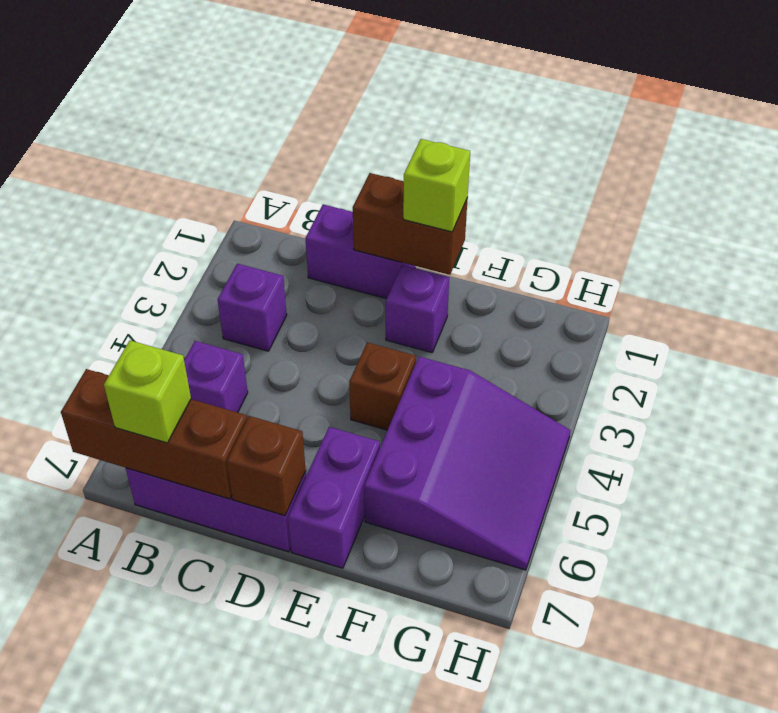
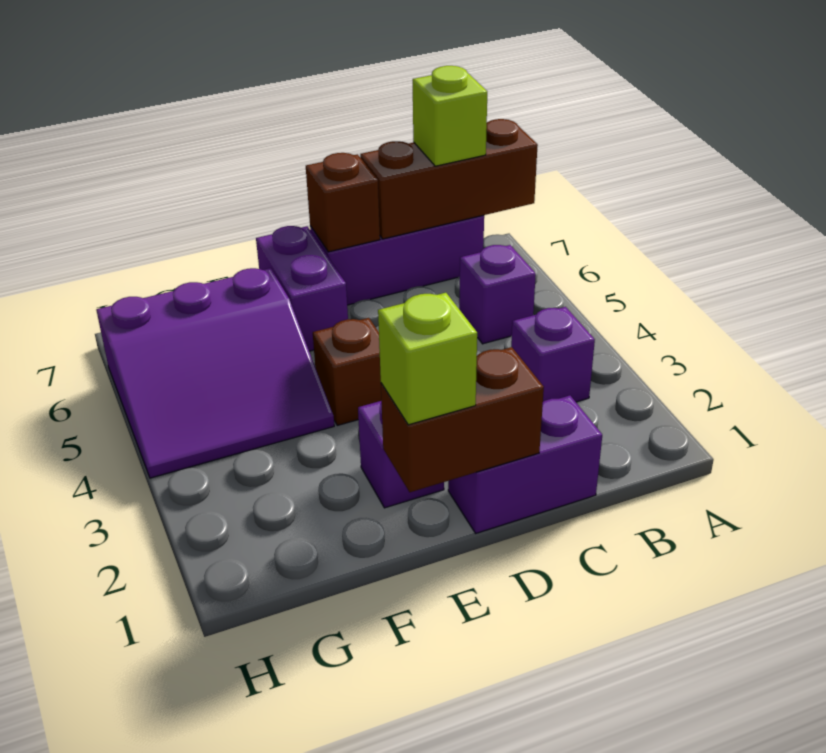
purple 3x3 slope [364,357,571,570] -> purple 3x3 slope turned to [96,268,334,478]

